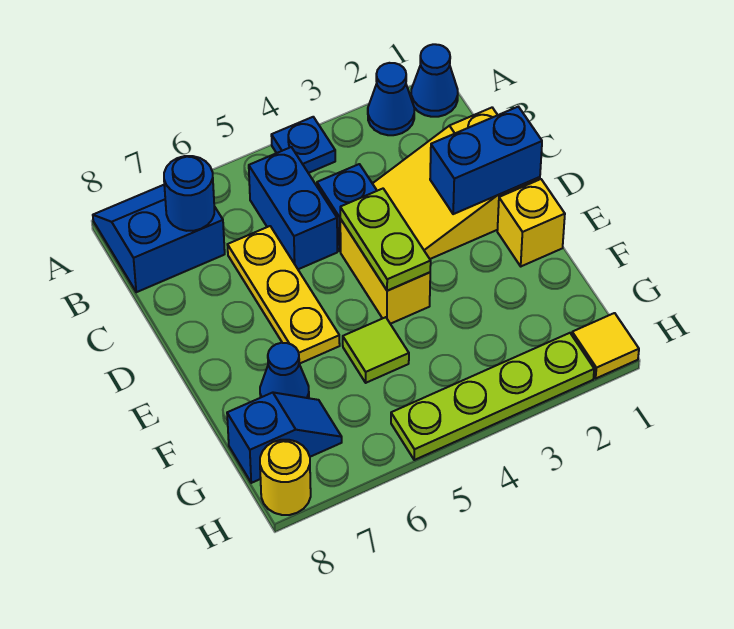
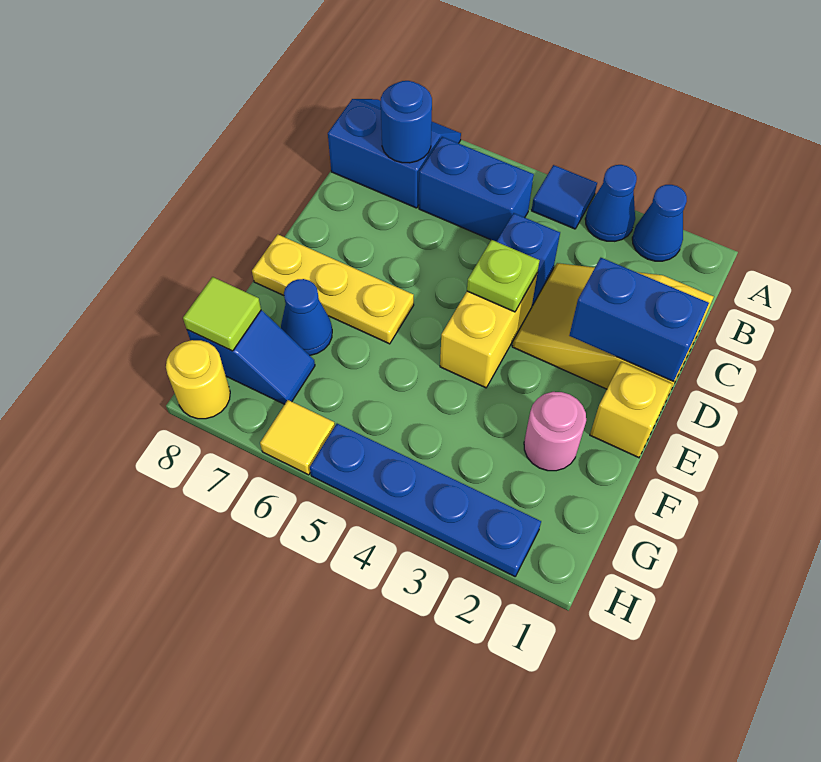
blue 1x1 cone [411,44,458,117] -> blue 1x1 cone moved to [585,165,637,241]
blue 1x1 plate [271,117,335,173] -> blue 1x1 tile [532,165,597,229]
blue 1x2 brick [249,147,337,269] -> blue 1x2 brick turned to [419,137,534,242]
yellow 1x3 plate [227,226,340,364] -> yellow 1x3 plate turned to [252,234,414,344]
lime 1x2 plate [340,189,431,291] -> lime 1x1 plate [467,240,540,312]
none -> pink 1x1 round brick [524,392,586,471]
lime 1x1 tile [343,317,409,383] -> lime 1x1 tile moved to [183,277,261,351]
yellow 1x1 tile [572,313,639,378] -> yellow 1x1 tile moved to [260,400,335,475]
lime 1x4 plate [391,333,594,460] -> blue 1x4 plate [310,424,541,576]

